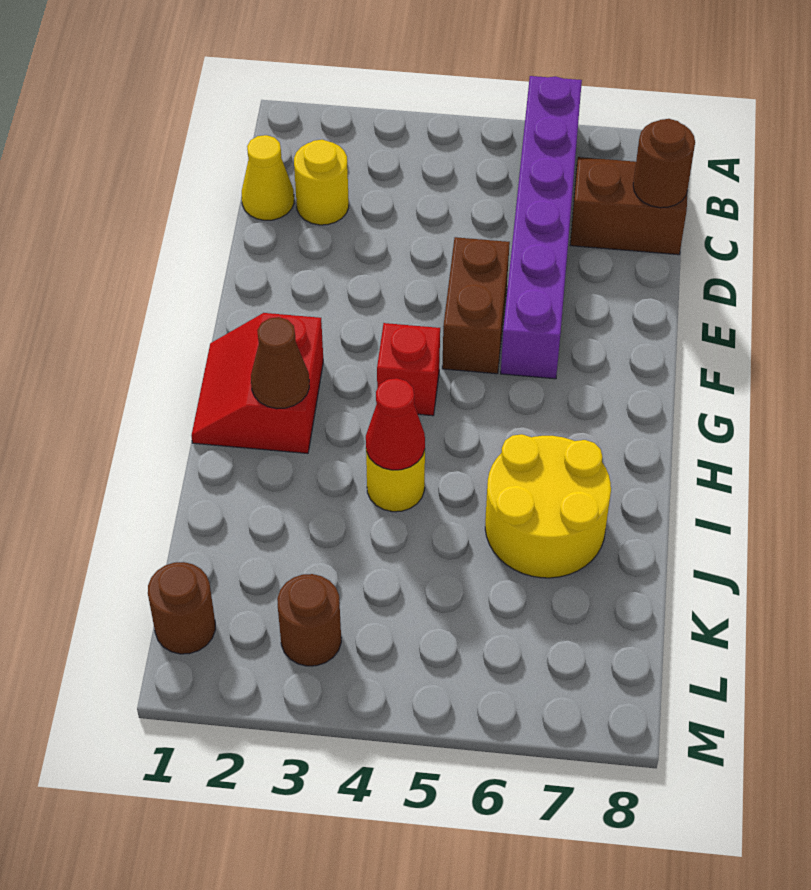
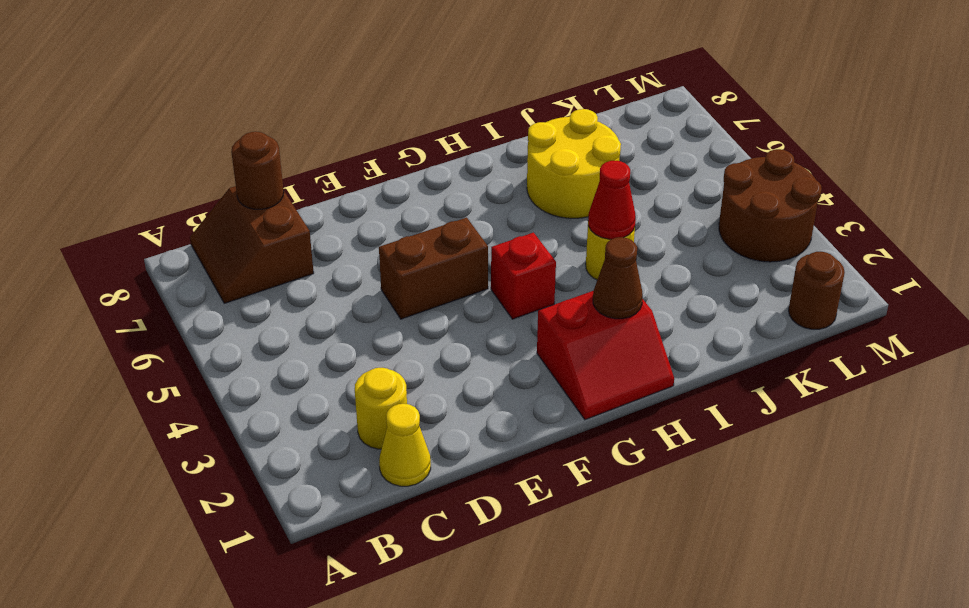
purple 1x6 brick [501,76,582,379] -> none
brown 1x1 round brick [277,574,341,666] -> brown 2x2 round brick [719,149,822,262]

